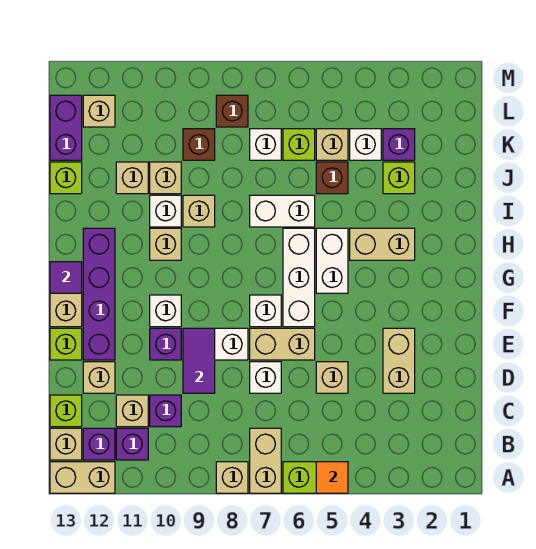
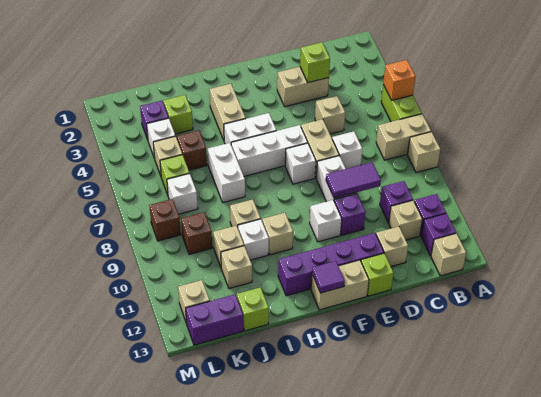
orange 1x1 tile [316,462,348,493] -> orange 1x1 brick [383,60,415,100]
tan 1x2 brick [50,462,115,493] -> none
lime 1x1 brick [50,395,82,427] -> lime 1x1 brick moved to [300,42,330,83]

